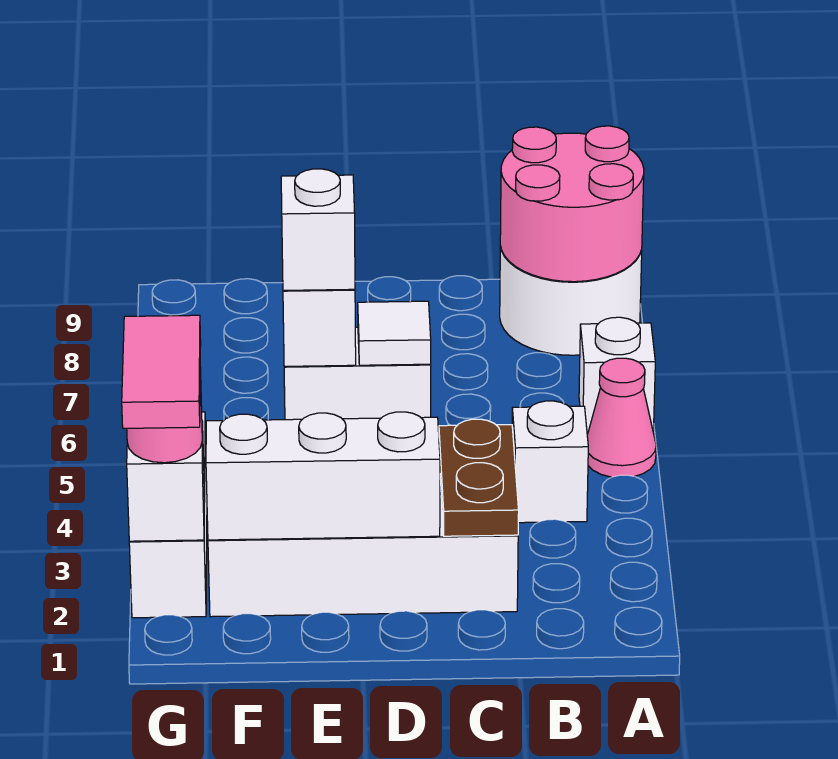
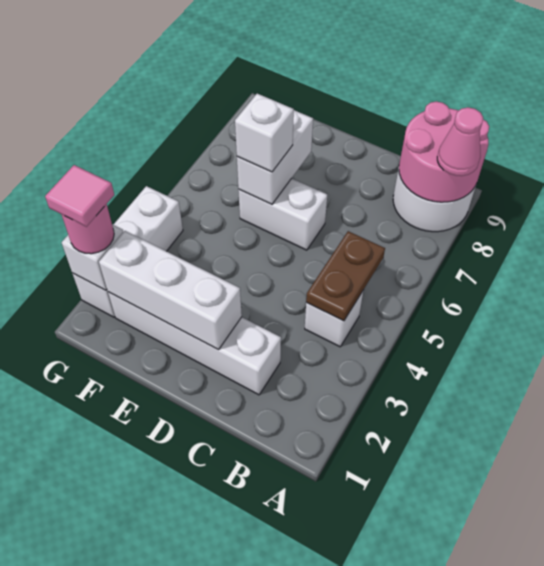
pink 1x1 cone [587,358,656,477] -> pink 1x1 cone moved to [437,107,483,176]
white 1x1 brick [579,317,655,435] -> none
brown 1x2 plate [439,419,519,536] -> brown 1x2 plate moved to [306,231,385,321]
white 1x1 tile [358,301,431,365] -> none
pink 1x2 tile [122,315,201,428] -> pink 1x1 tile [45,165,114,227]

